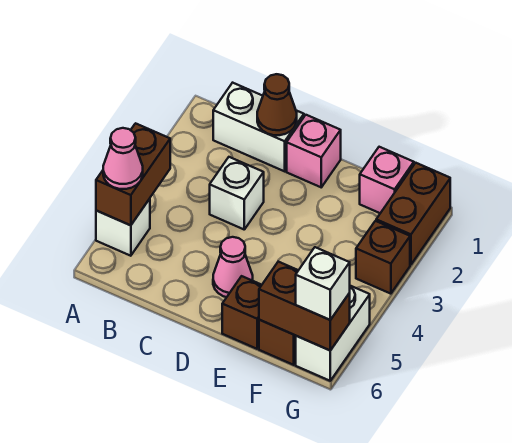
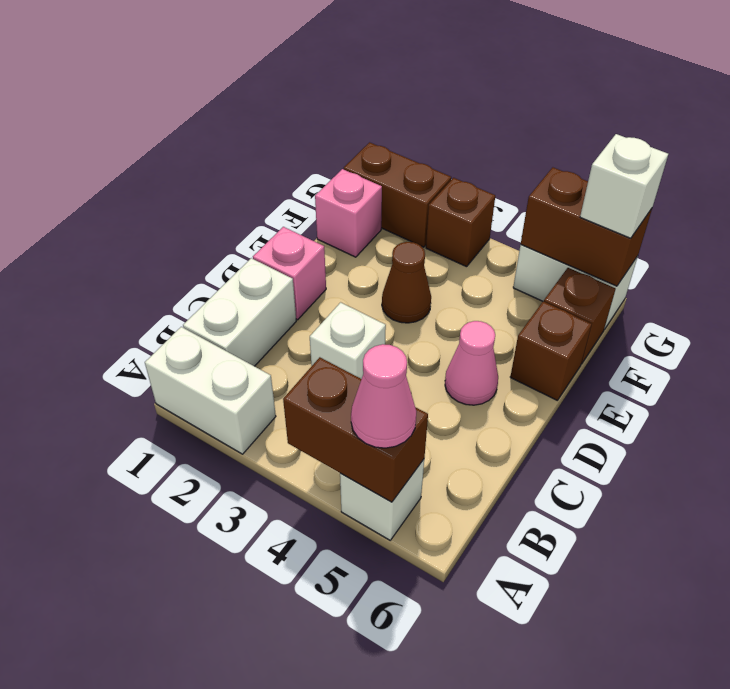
none -> white 1x2 brick [145,327,276,454]
brown 1x1 cone [257,74,297,135] -> brown 1x1 cone moved to [382,242,431,323]
brown 1x2 brick [259,262,350,350] -> brown 1x2 brick turned to [521,167,652,286]

